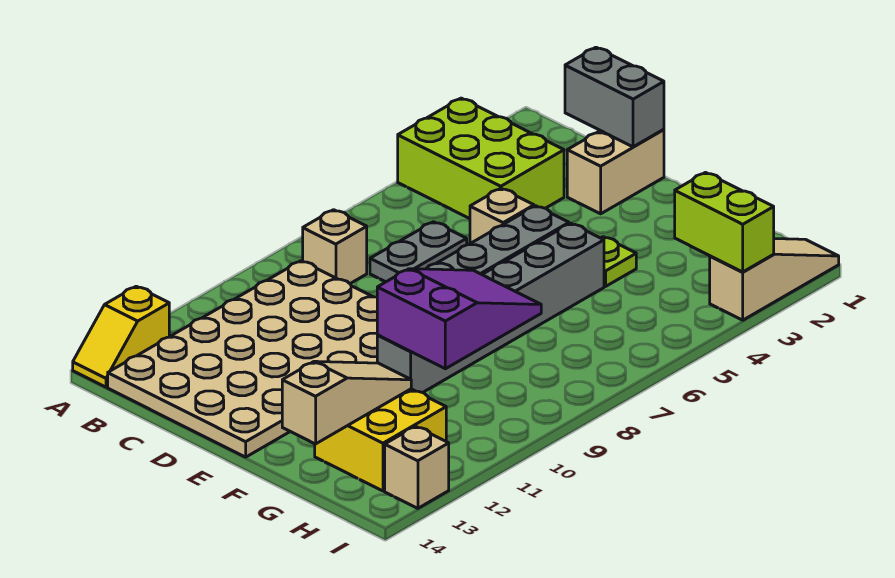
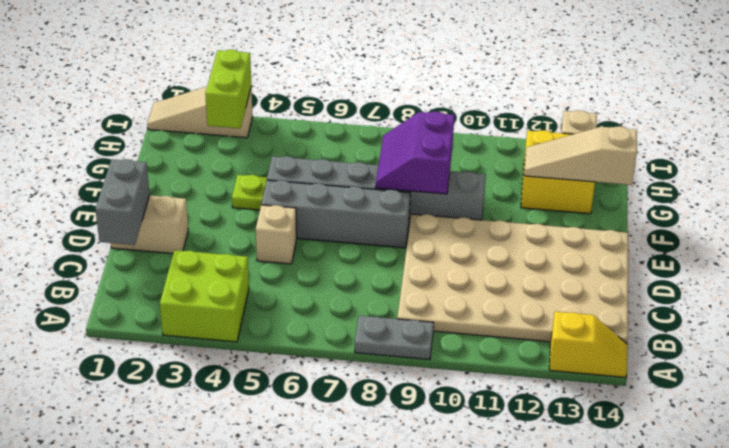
lime 2x3 brick [398,98,564,219] -> lime 2x2 brick [160,250,249,342]
tan 1x1 brick [303,210,367,283] -> none
grey 1x2 plate [370,222,467,282] -> grey 1x2 plate moved to [355,316,434,360]
purple 2x3 slope [377,269,541,369] -> purple 2x2 slope [376,111,454,194]

